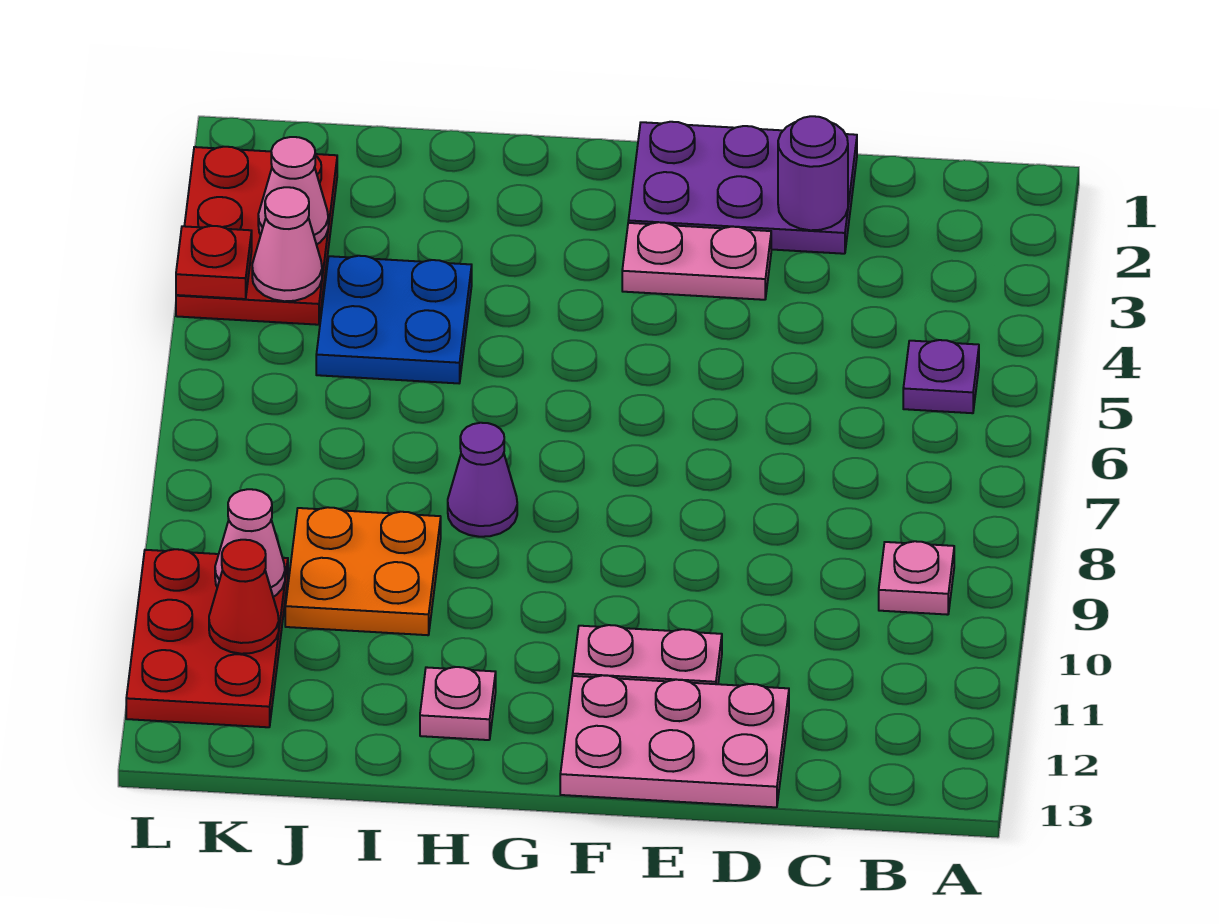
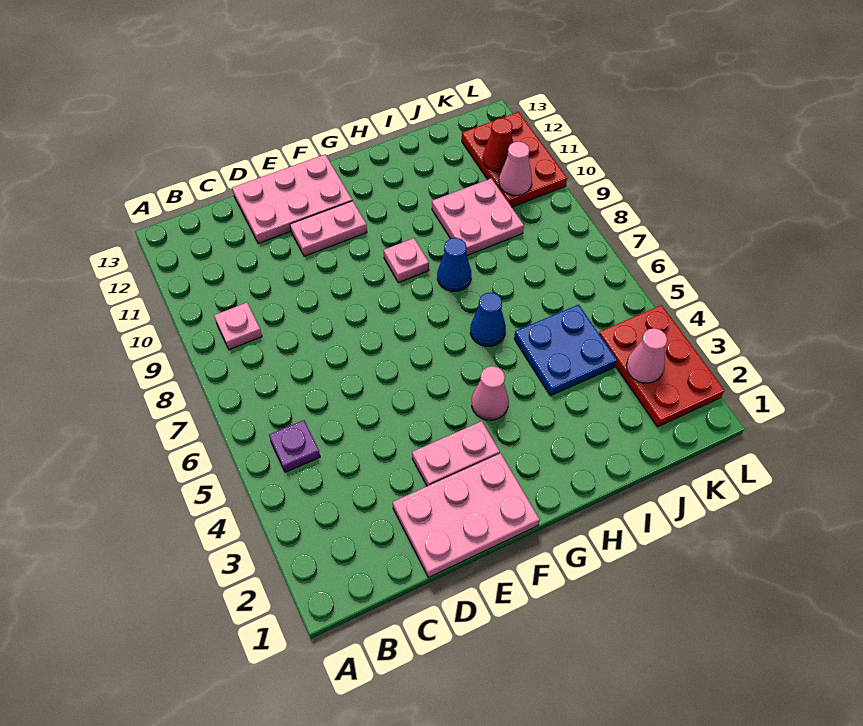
purple 2x3 plate [628,122,857,254] -> pink 2x3 plate [393,453,540,578]
purple 1x1 round brick [778,116,848,230] -> none
none -> blue 1x1 cone [470,293,506,346]
purple 1x1 cone [448,423,517,537] -> blue 1x1 cone [437,238,471,291]
pink 1x1 plate [420,667,496,740] -> pink 1x1 plate moved to [384,238,429,283]
orange 2x2 plate [285,507,441,635] -> pink 2x2 plate [432,178,524,256]
pink 1x1 cone [252,187,322,301] -> pink 1x1 cone moved to [472,366,509,420]
red 1x1 plate [176,226,252,299] -> none

